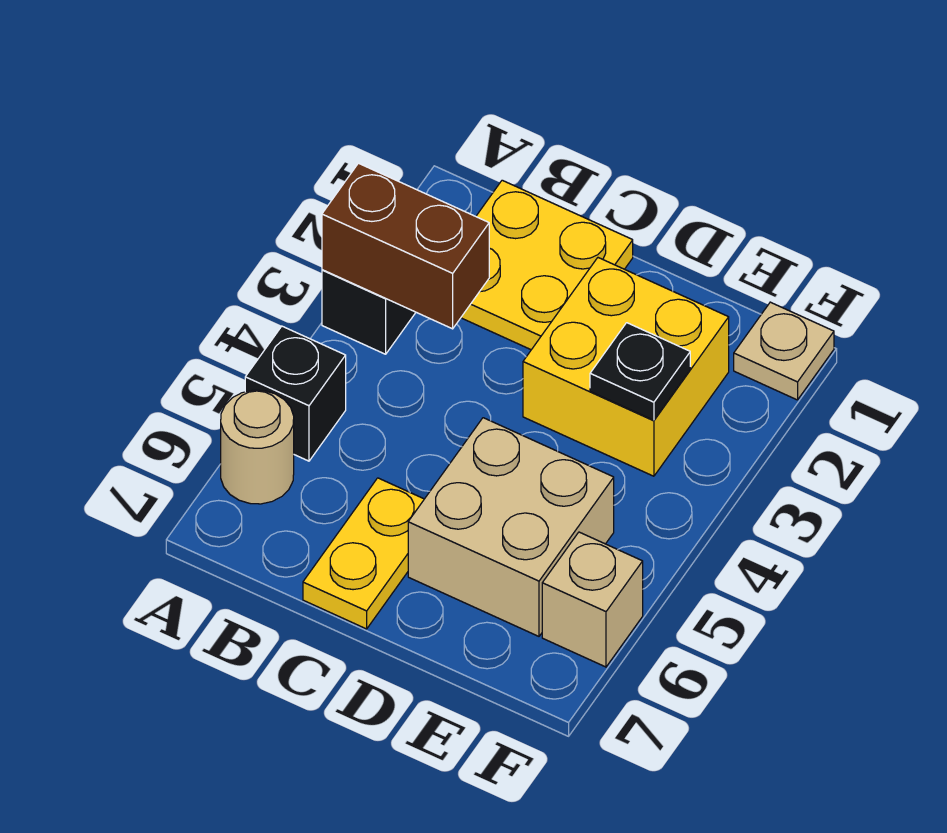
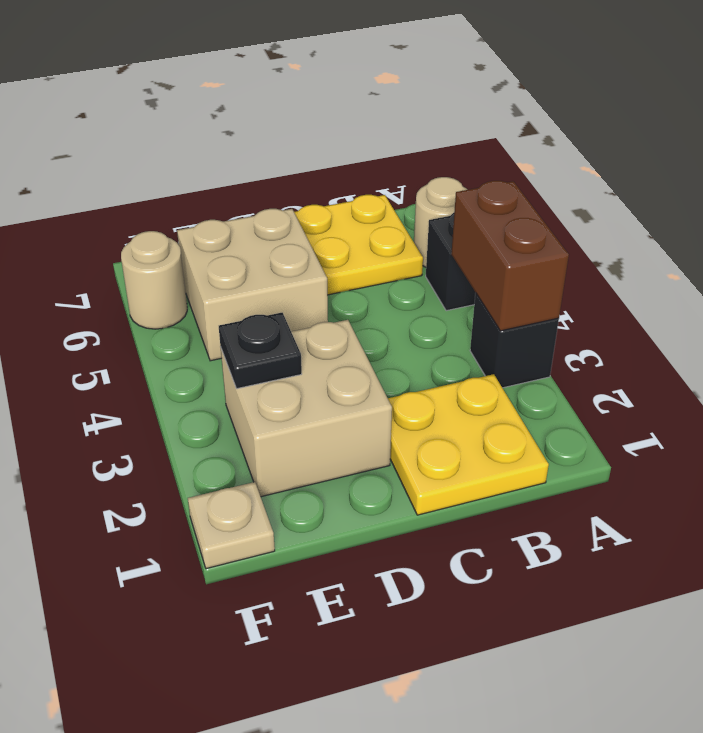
brown 1x2 brick [322,163,489,329] -> brown 1x2 brick turned to [451,181,569,331]
yellow 1x2 plate [303,478,424,629] -> yellow 2x2 plate [294,195,423,295]
yellow 2x2 brick [523,258,729,476] -> tan 2x2 brick [221,320,392,497]
tan 1x1 brick [542,532,643,667] -> tan 1x1 round brick [121,231,187,329]

